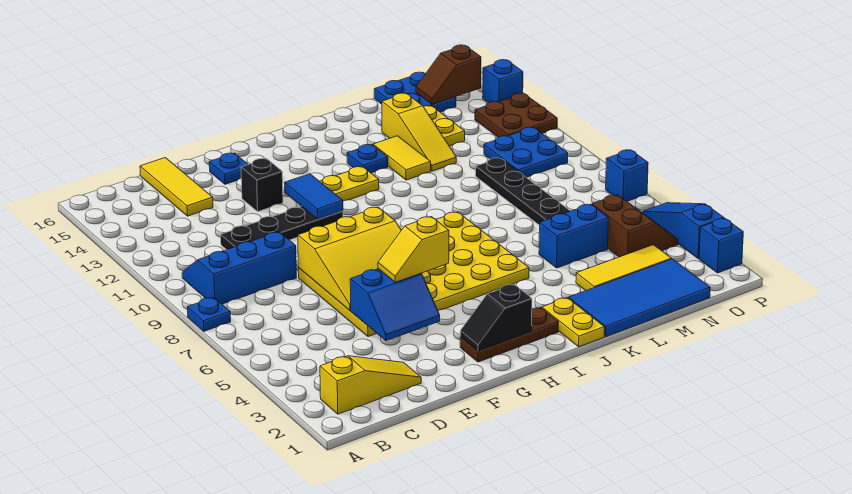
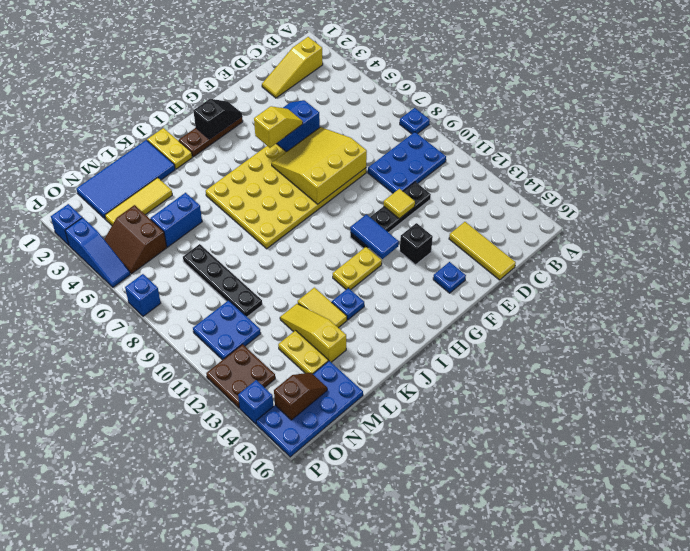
blue 2x3 slope [182,232,297,304] -> blue 2x3 plate [368,132,446,193]
none -> yellow 1x1 tile [384,189,415,219]
blue 2x2 plate [374,72,456,112] -> blue 2x4 plate [256,361,363,457]

